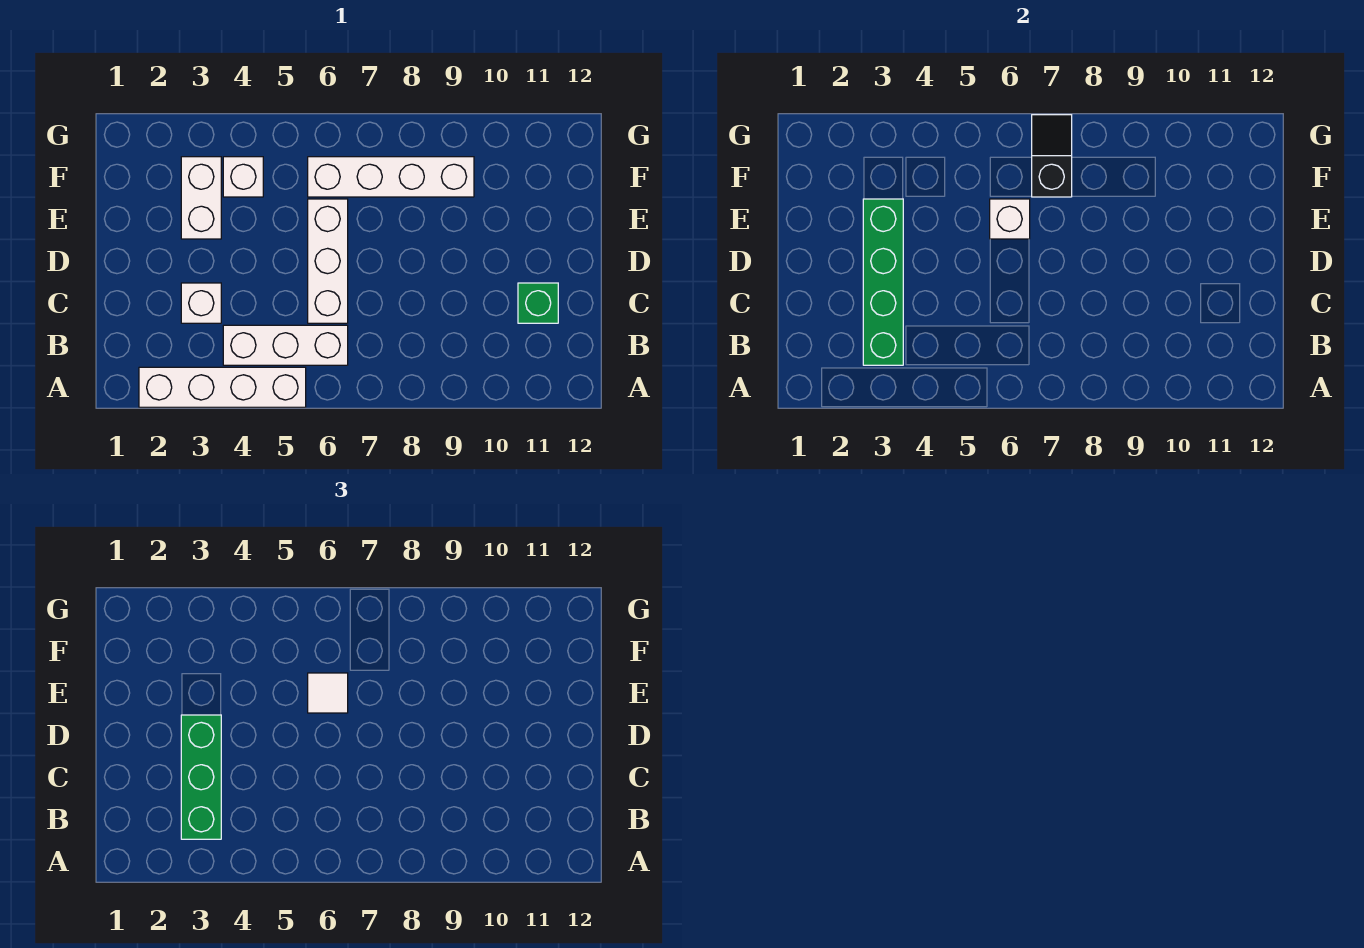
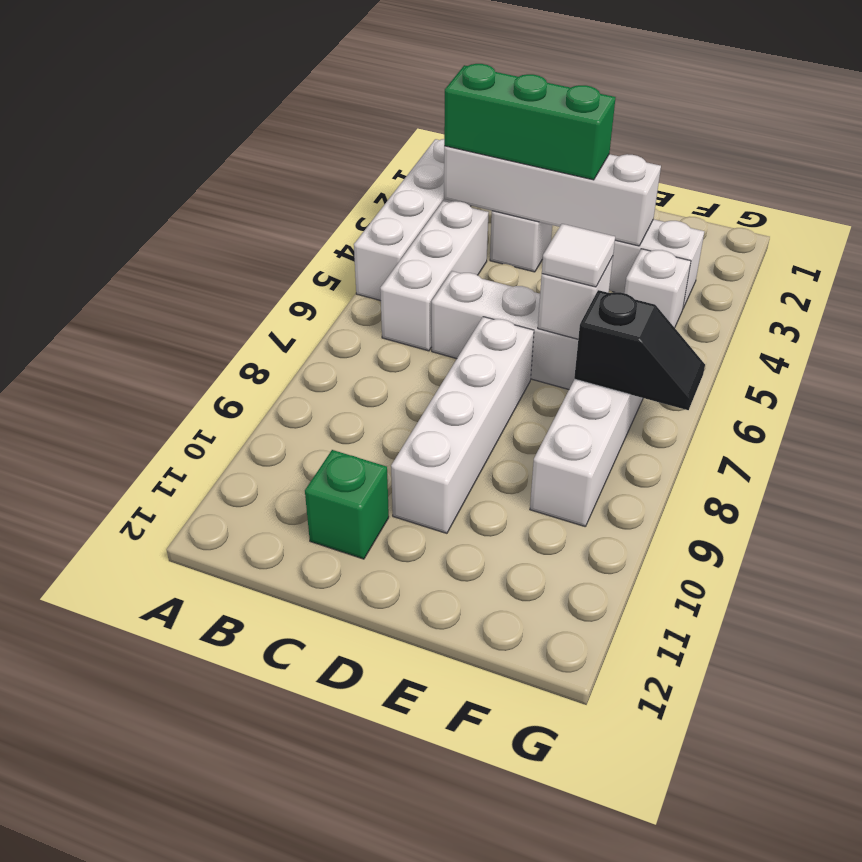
green 1x4 brick [863,199,903,365] -> white 1x4 brick [444,146,661,246]
none -> white 1x4 brick [391,317,534,533]

